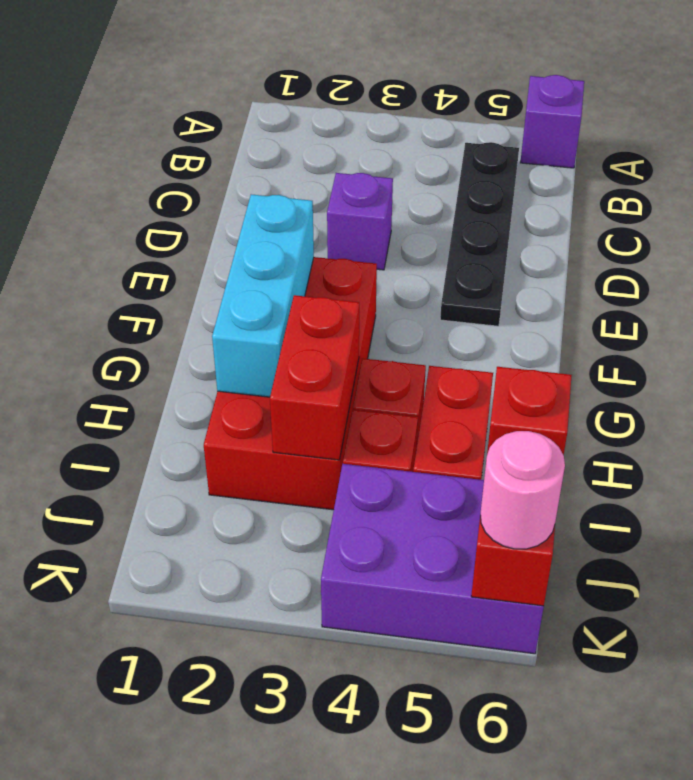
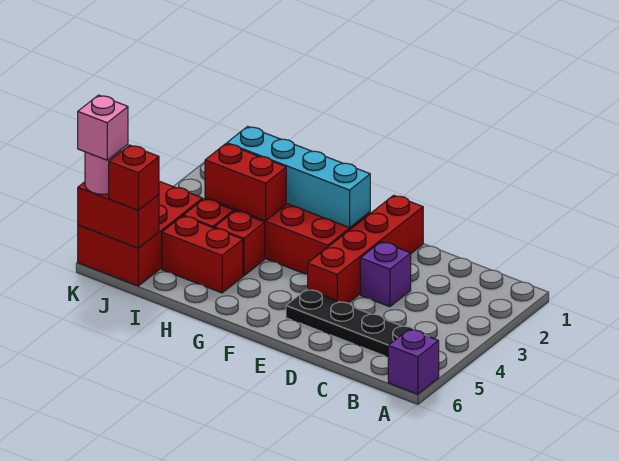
none -> red 1x4 brick [308,195,423,303]
cyan 1x3 brick [212,194,314,397] -> cyan 1x4 brick [227,126,370,228]
purple 2x3 brick [321,464,544,654] -> red 2x3 brick [78,181,203,286]
none -> pink 1x1 brick [78,95,128,160]

